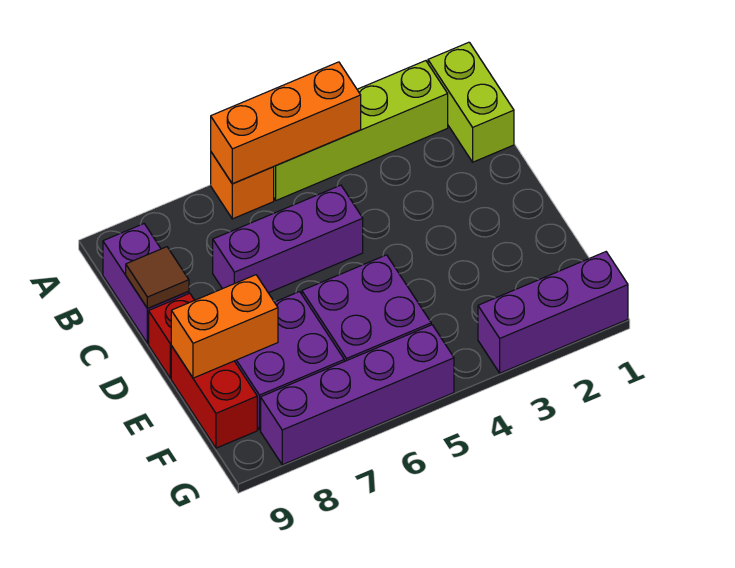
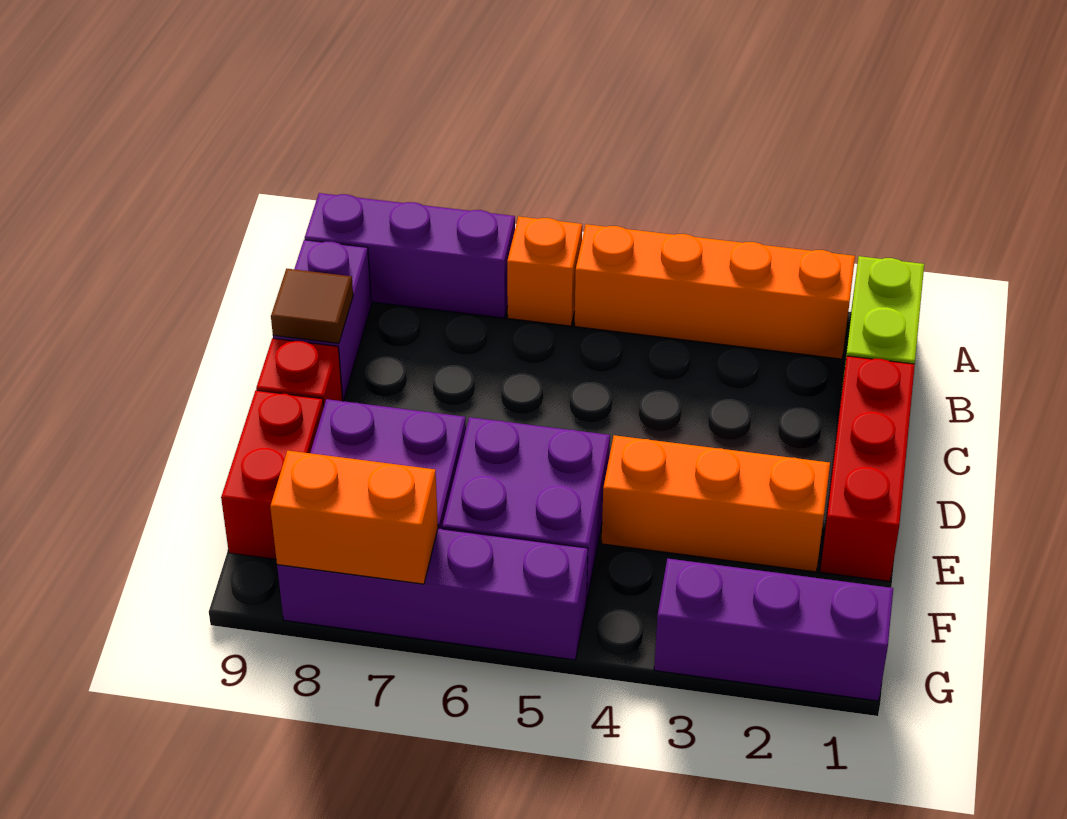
lime 1x4 brick [274,61,448,200] -> orange 1x4 brick [575,224,855,359]
orange 1x3 brick [211,62,361,184] -> orange 1x3 brick moved to [602,435,830,572]
none -> red 1x3 brick [820,356,915,581]
purple 1x3 brick [213,185,363,293] -> purple 1x3 brick moved to [305,193,515,318]
orange 1x2 brick [171,275,278,378] -> orange 1x2 brick moved to [270,451,438,584]

